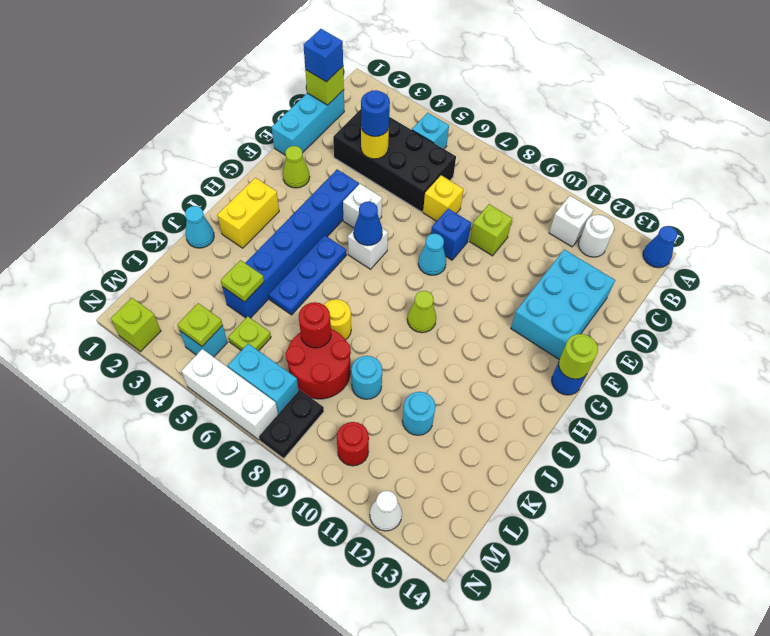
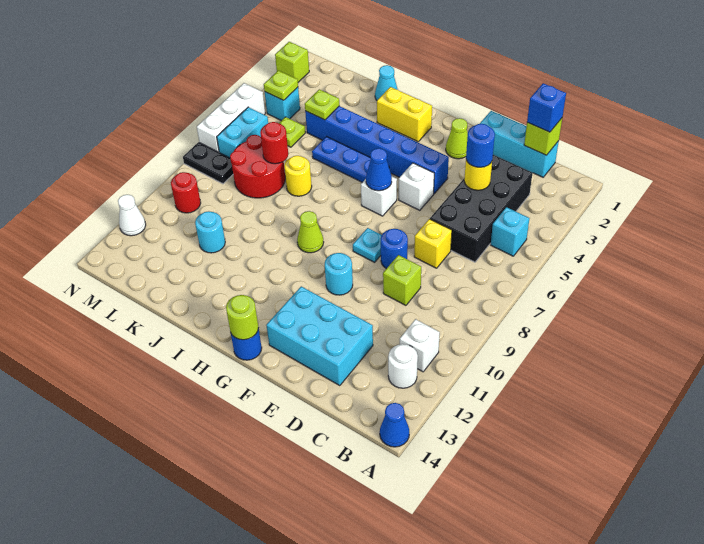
blue 1x1 brick [431,209,471,260] -> blue 1x1 round brick [381,228,408,269]
cyan 1x1 cone [418,234,446,275] -> cyan 1x1 plate [353,228,382,262]
cyan 1x1 round brick [351,356,382,399] -> cyan 1x1 round brick moved to [325,253,353,295]

